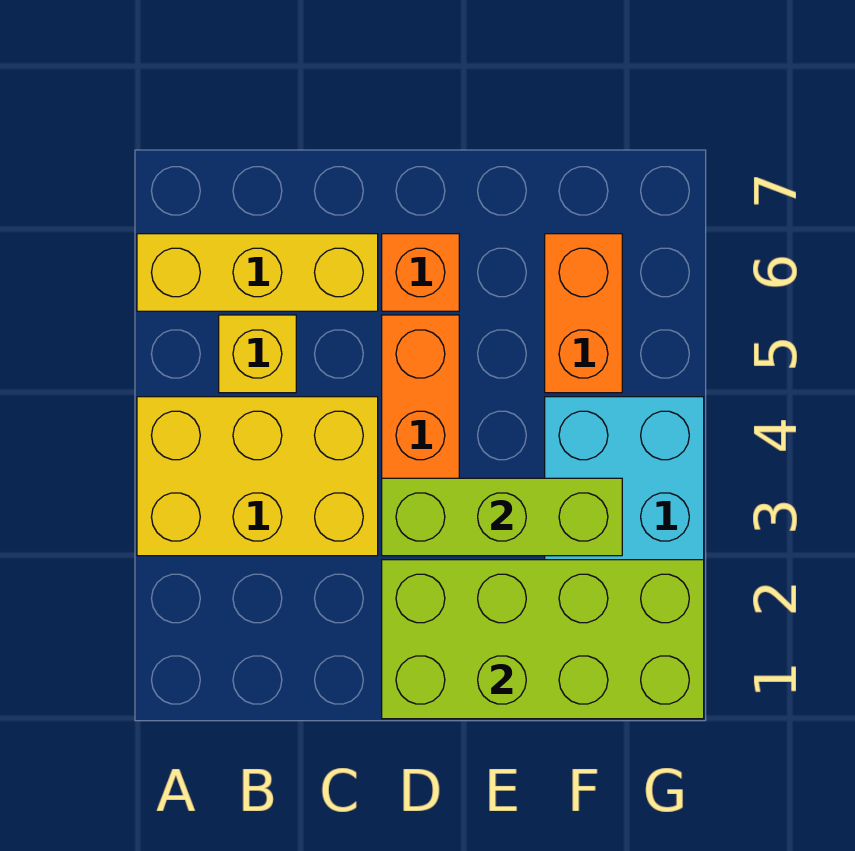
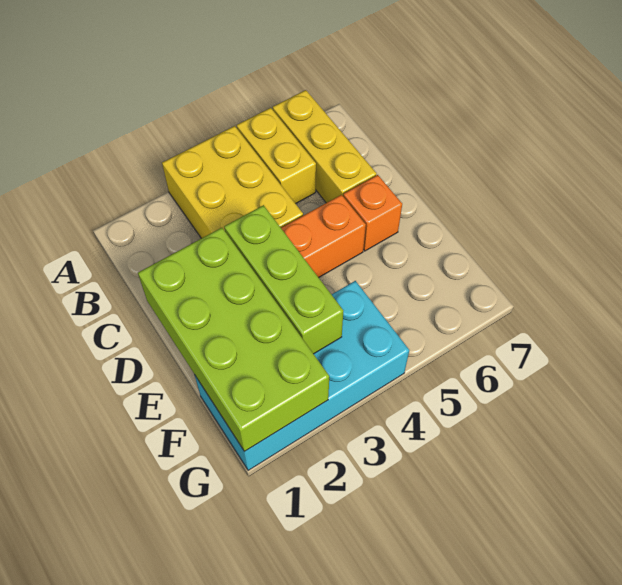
yellow 1x1 brick [219,315,296,393] -> yellow 1x2 brick [237,108,316,204]
orange 1x2 brick [545,234,622,393] -> none

